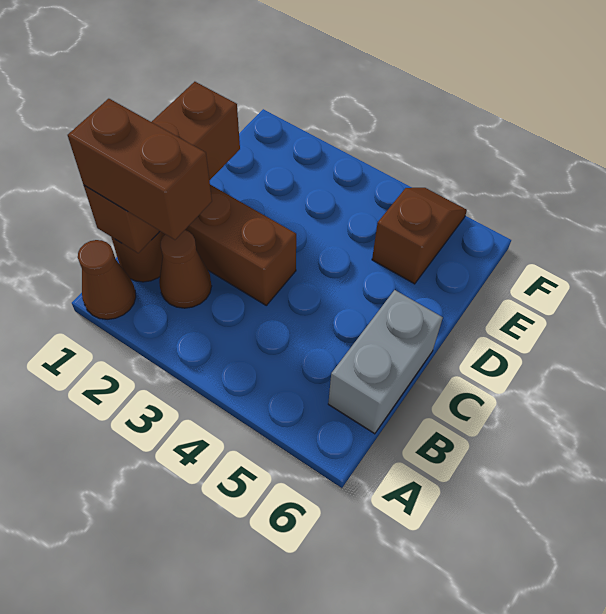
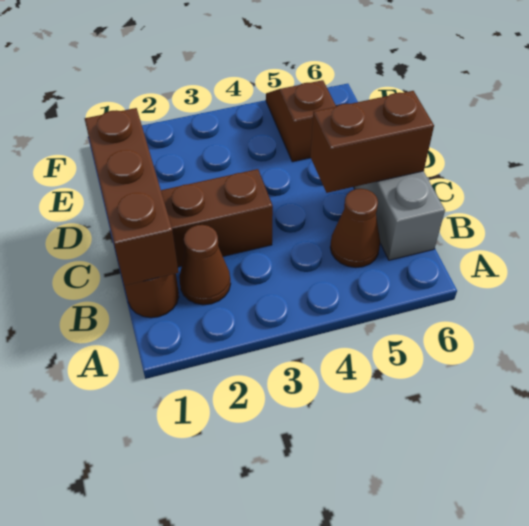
brown 1x1 cone [78,240,136,319] -> brown 1x1 cone moved to [330,189,380,268]
brown 1x2 brick [68,99,212,240] -> brown 1x2 brick moved to [310,91,434,193]

